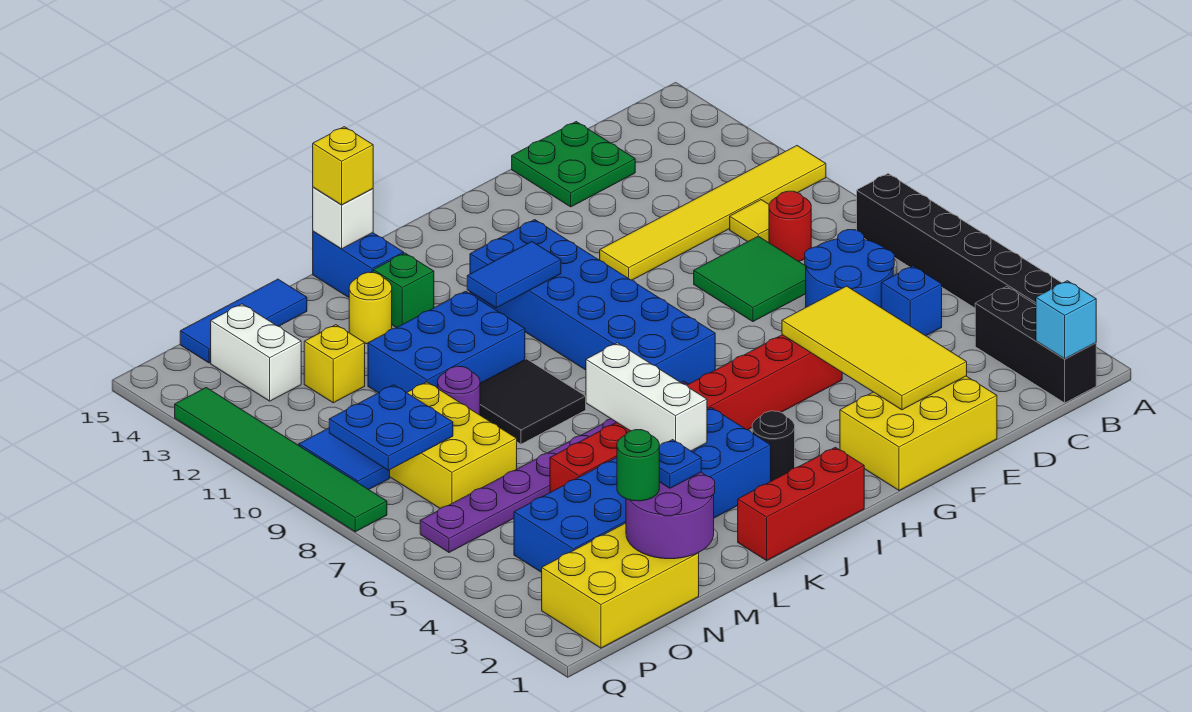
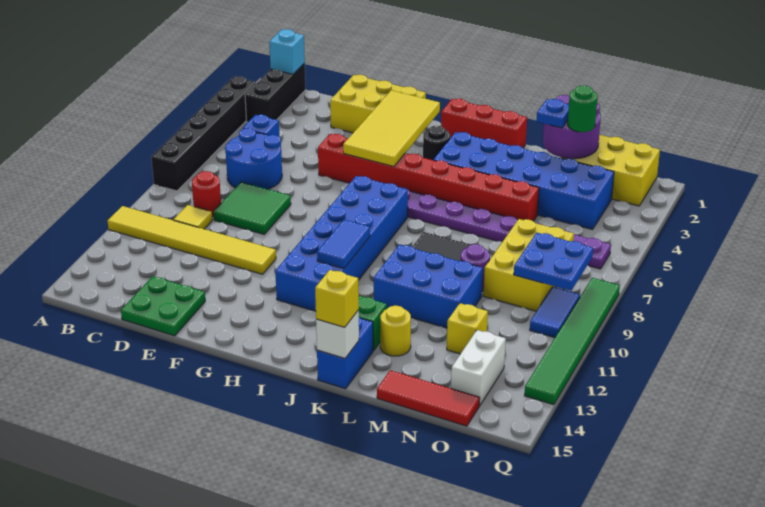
yellow 2x4 tile [782,286,967,410] -> yellow 2x4 tile moved to [343,90,440,167]
blue 1x2 tile [467,242,561,308] -> blue 1x2 tile turned to [317,220,370,269]
white 1x3 brick [586,343,707,451] -> none
blue 1x3 tile [180,279,307,363] -> red 1x3 tile [377,370,480,426]

